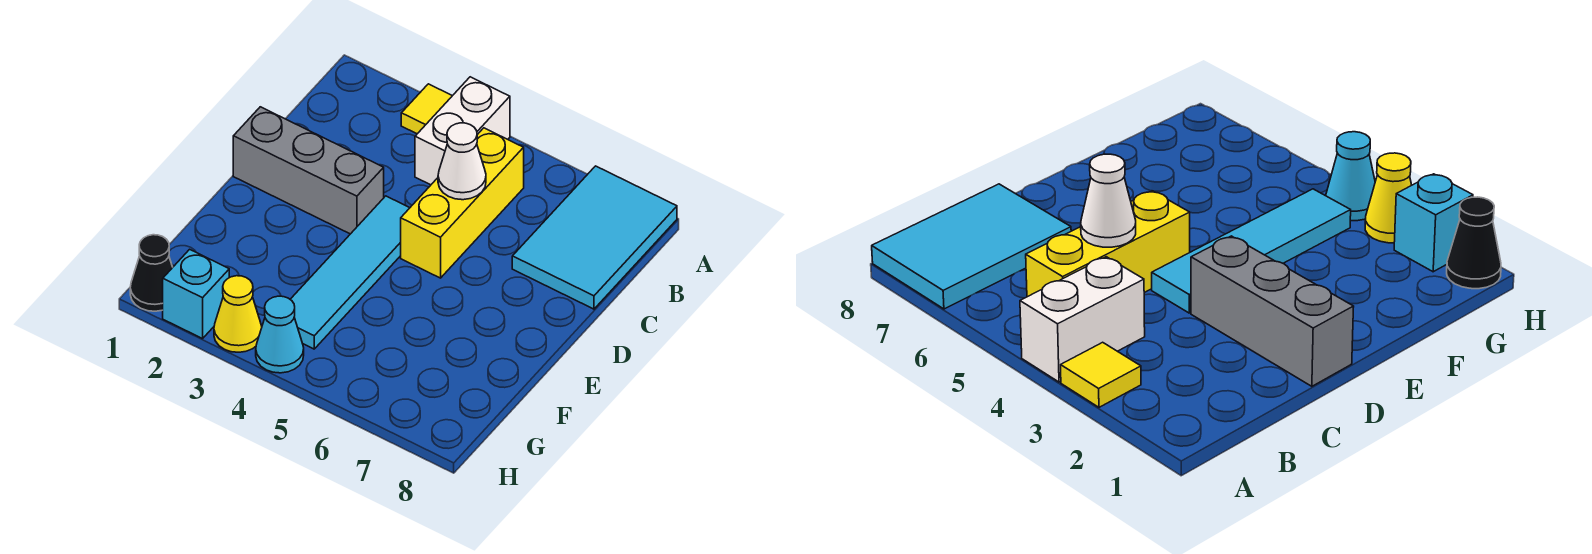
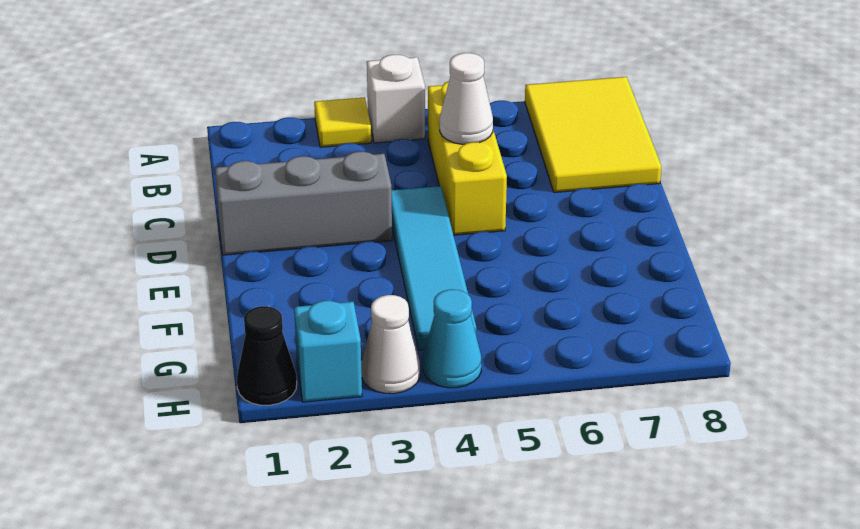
white 1x2 brick [415,77,510,185] -> white 1x1 brick [367,55,425,143]
cyan 2x3 tile [512,166,677,309] -> yellow 2x3 tile [525,77,661,192]
yellow 1x1 cone [214,276,262,352] -> white 1x1 cone [361,295,420,394]

